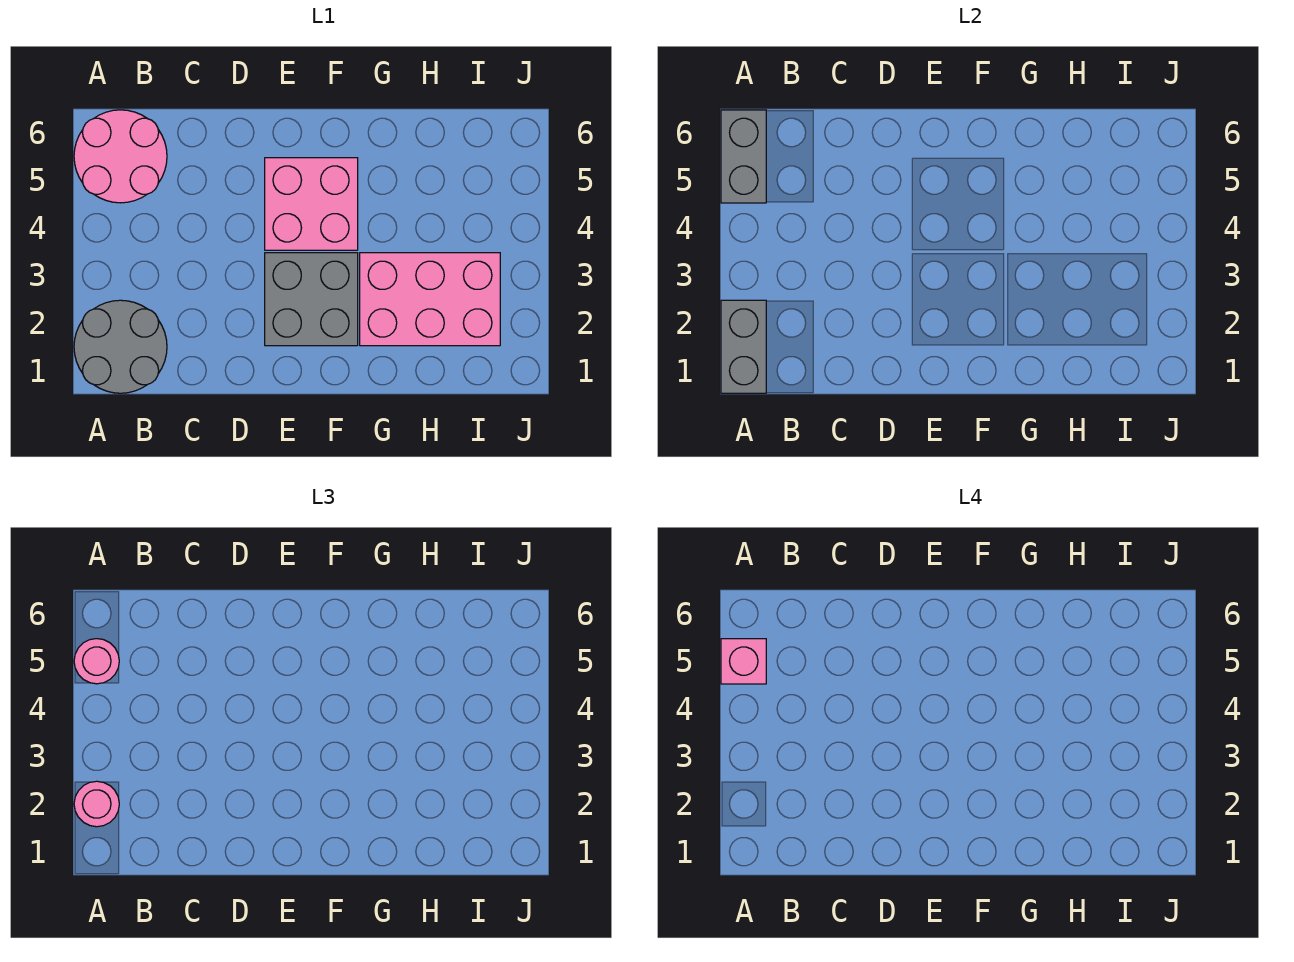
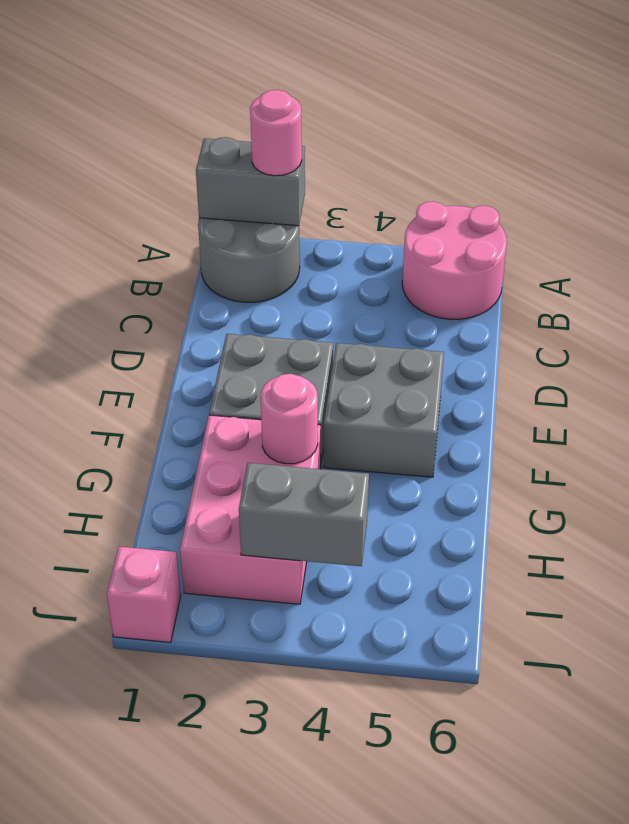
grey 1x2 brick [721,110,766,203] -> grey 1x2 brick moved to [239,463,369,566]
pink 1x1 round brick [74,639,119,684] -> pink 1x1 round brick moved to [261,374,318,464]
pink 1x1 brick [721,639,766,684] -> pink 1x1 brick moved to [107,547,181,643]
pink 2x2 brick [265,158,358,250] -> grey 2x2 brick [323,343,444,477]

